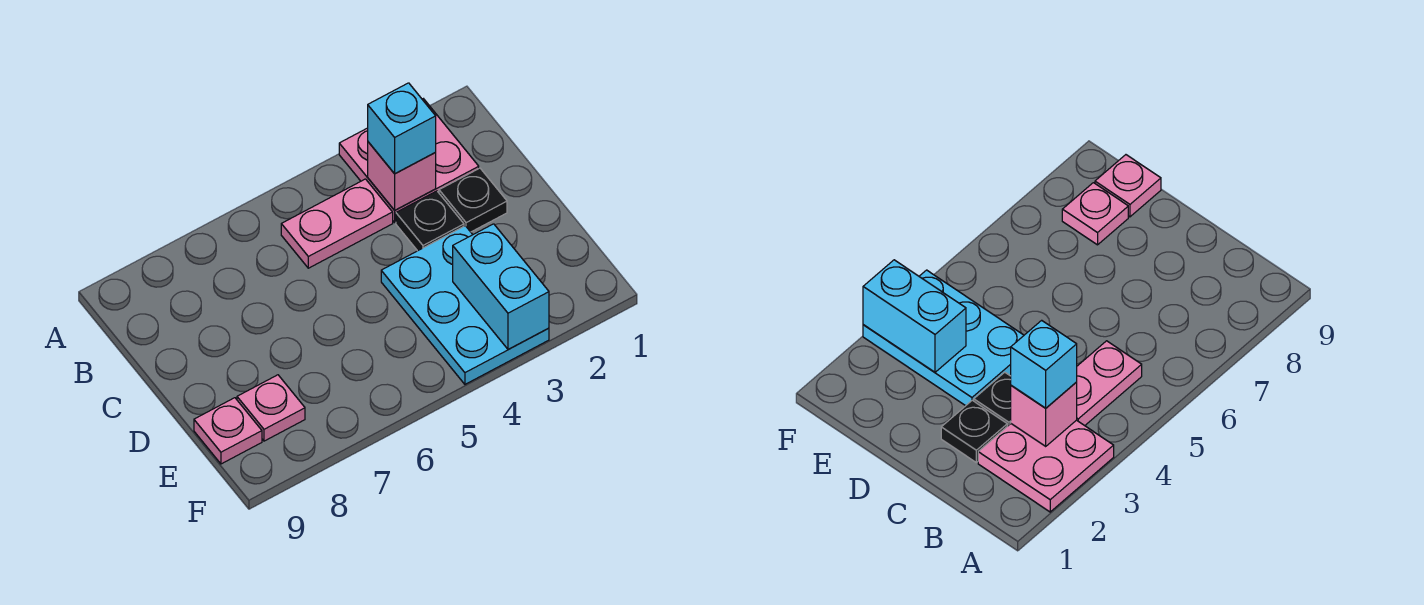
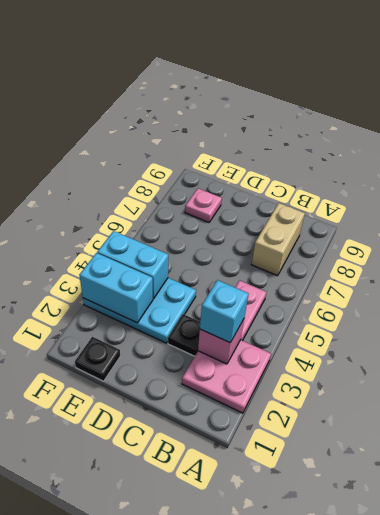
none -> tan 1x2 brick [251,203,305,276]
black 1x1 plate [439,168,507,232] -> black 1x1 plate moved to [75,337,120,381]
none -> cyan 1x2 brick [97,231,168,299]
pink 1x1 plate [194,398,262,464] -> none

